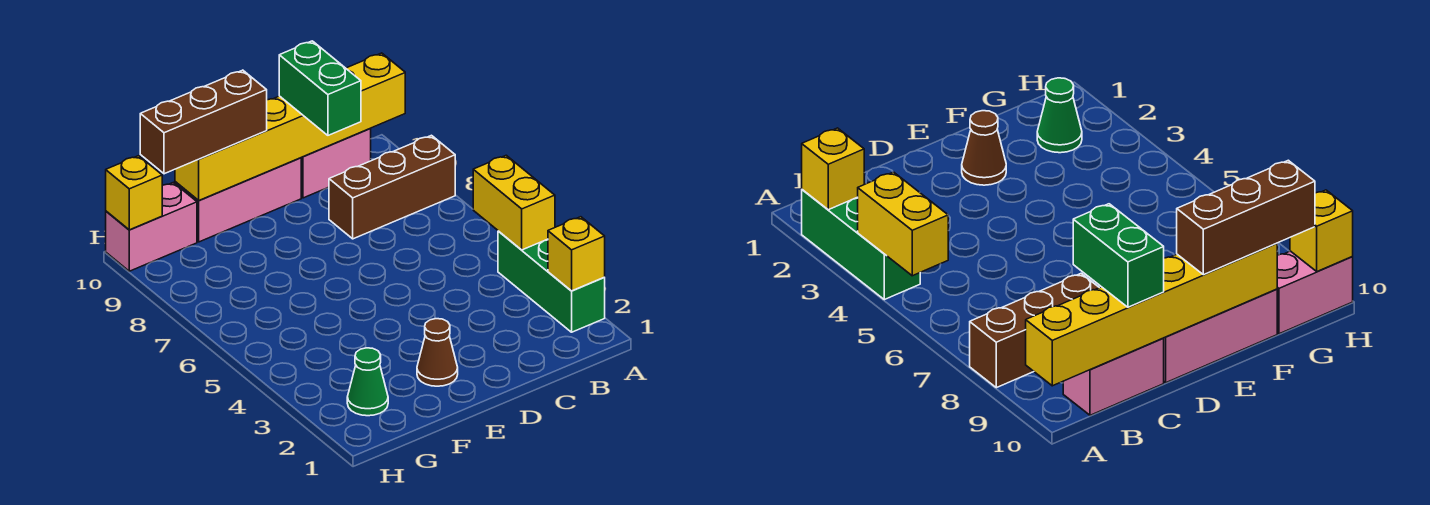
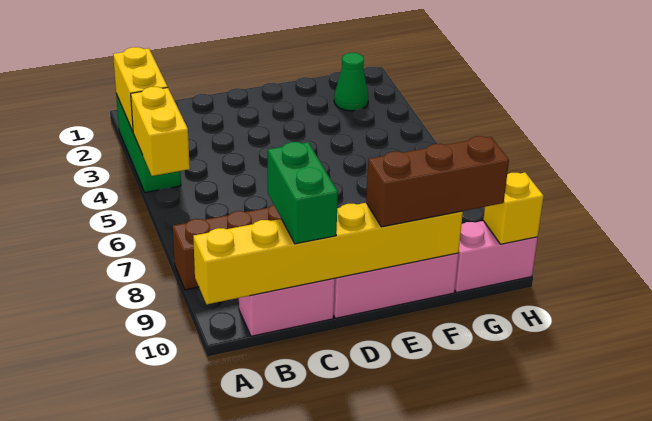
yellow 1x1 brick [548,217,605,291] -> yellow 1x2 brick [113,47,168,132]
brown 1x1 cone [417,319,458,386] -> none

